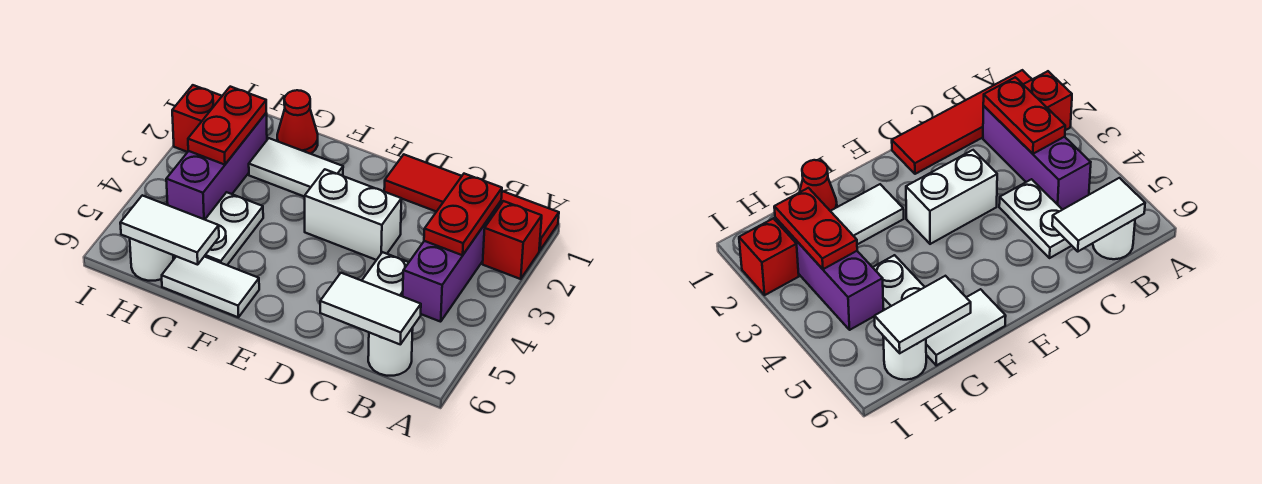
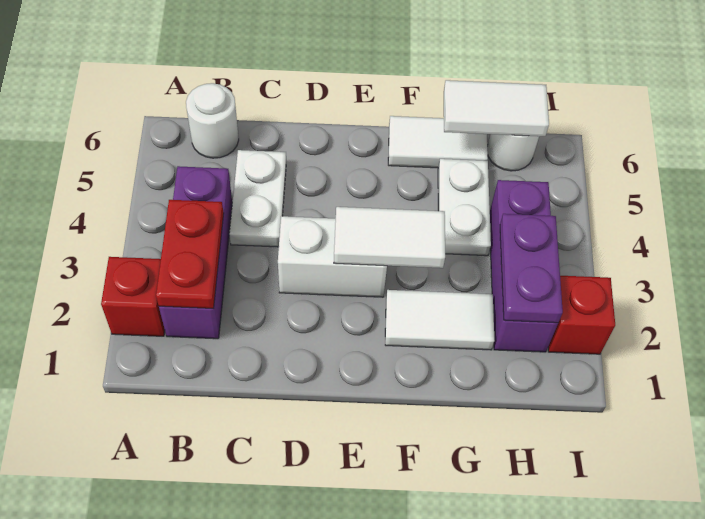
red 1x4 tile [384,155,559,251] -> none
white 1x2 tile [320,273,421,344] -> white 1x2 tile moved to [334,207,445,268]
red 1x1 cone [277,90,318,154] -> none
red 1x2 plate [188,87,266,165] -> purple 1x2 plate [500,214,563,323]

